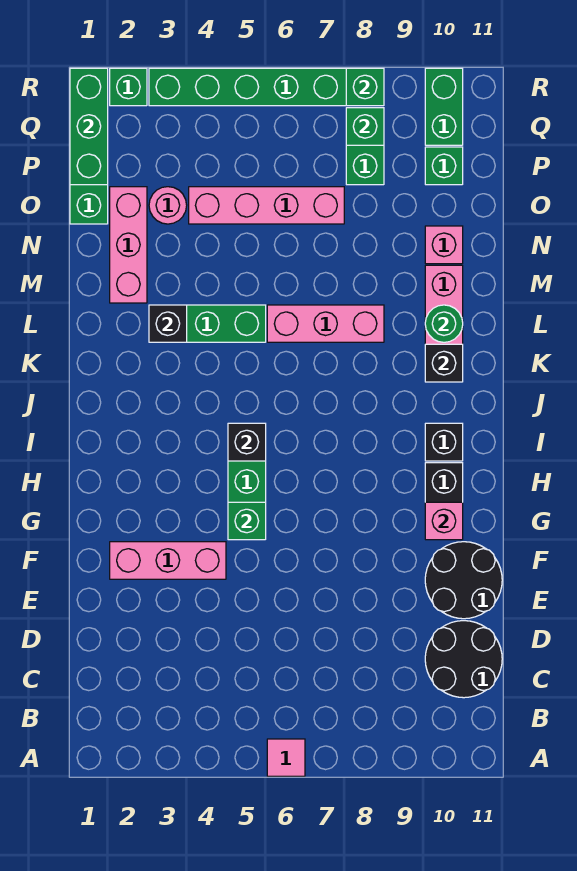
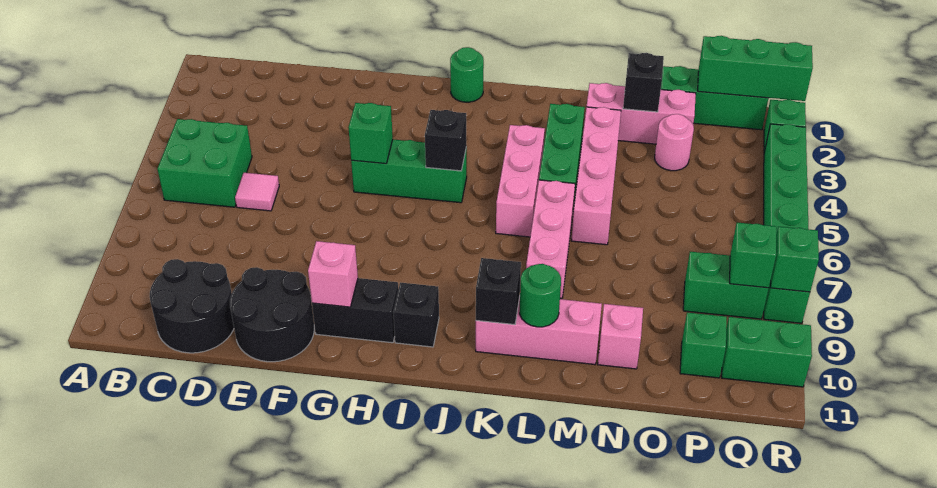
pink 1x1 tile [267,739,305,776] -> pink 1x1 tile moved to [235,173,279,211]
none -> green 2x2 brick [157,119,252,207]
pink 1x3 brick [110,542,226,579] -> pink 1x3 brick moved to [496,125,545,237]
none -> green 1x1 round brick [450,47,484,102]
black 1x1 brick [149,305,187,342] -> black 1x1 brick moved to [623,53,664,112]
pink 1x4 brick [189,187,344,224] -> pink 1x4 brick moved to [571,107,621,245]

